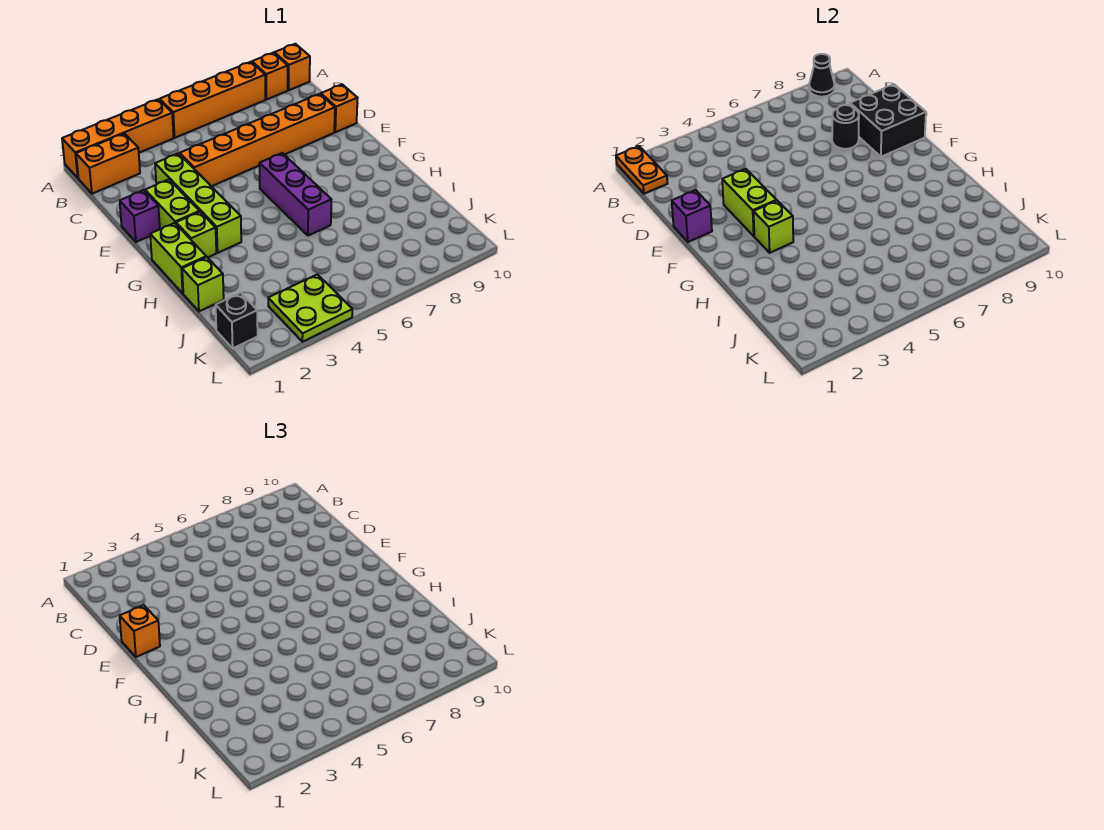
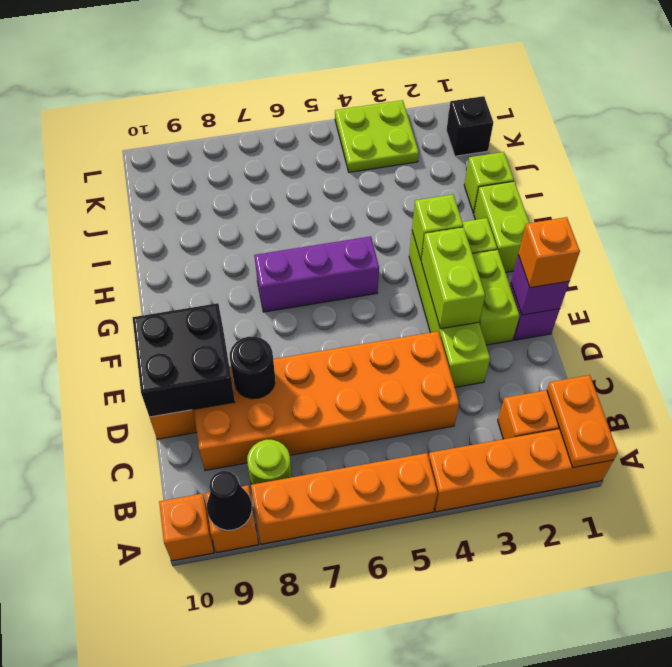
none -> lime 1x1 round brick [247,440,292,485]
orange 1x6 brick [180,94,335,186] -> orange 2x6 brick [194,331,459,470]
purple 1x3 brick [259,153,332,236] -> purple 1x3 brick turned to [254,236,379,312]

